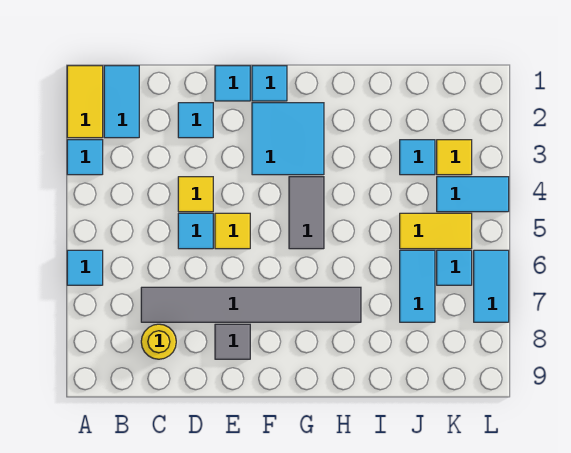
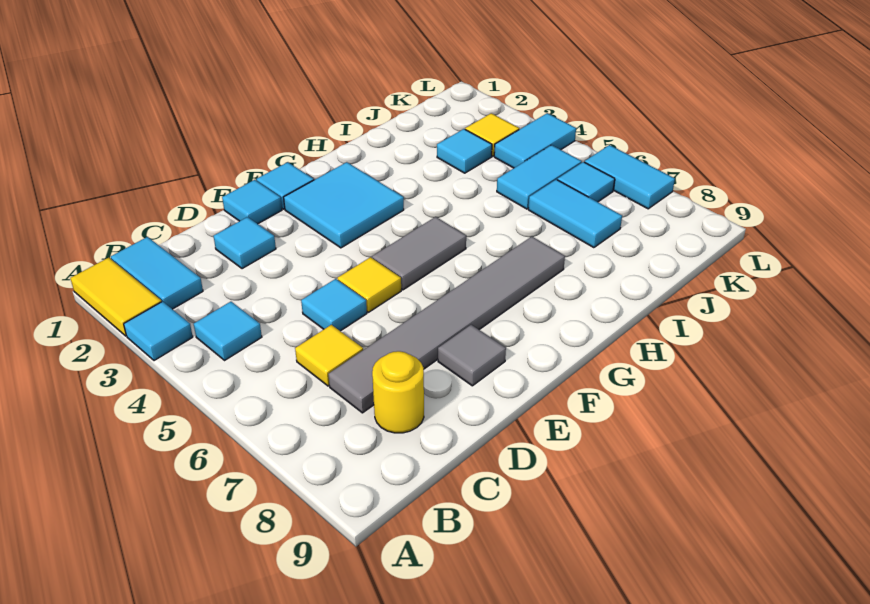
cyan 1x1 tile [67,250,103,285] -> cyan 1x1 tile moved to [194,302,262,360]
yellow 1x1 tile [178,177,213,212] -> yellow 1x1 tile moved to [295,325,363,386]
grey 1x2 tile [289,177,324,249] -> grey 1x2 tile turned to [372,217,466,290]
yellow 1x2 tile [400,213,472,249] -> cyan 1x2 tile [497,145,582,209]

